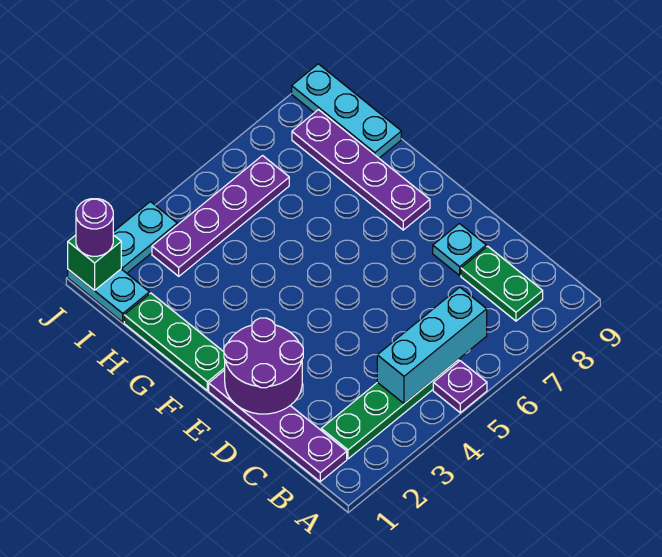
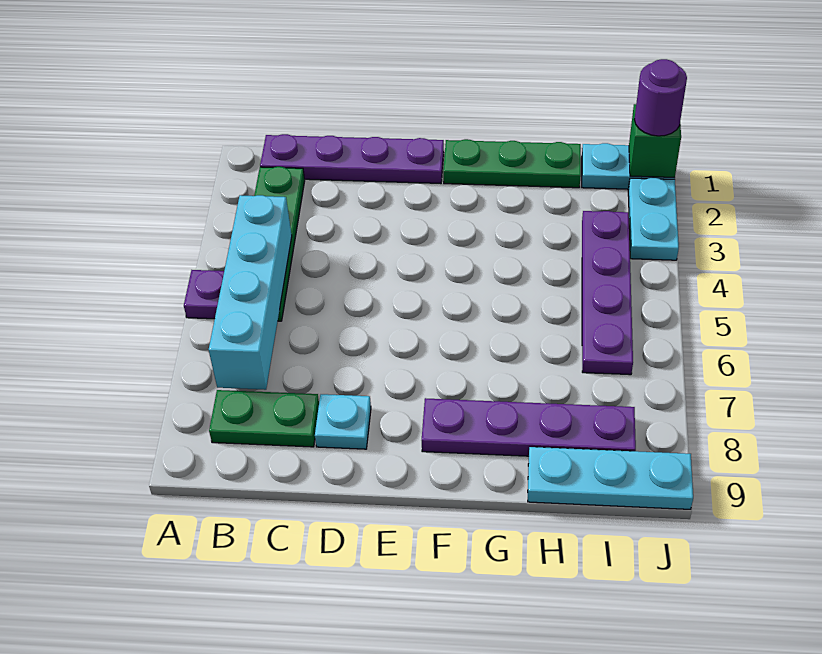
cyan 1x3 brick [377,287,487,404] -> cyan 1x4 brick [209,195,292,390]
purple 2x2 round brick [224,318,303,414] -> none

